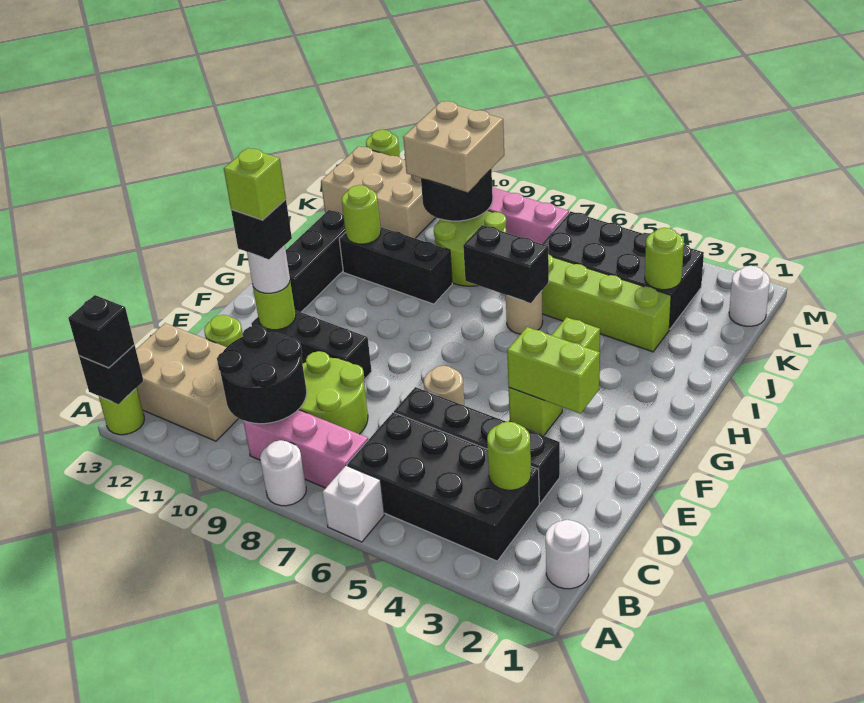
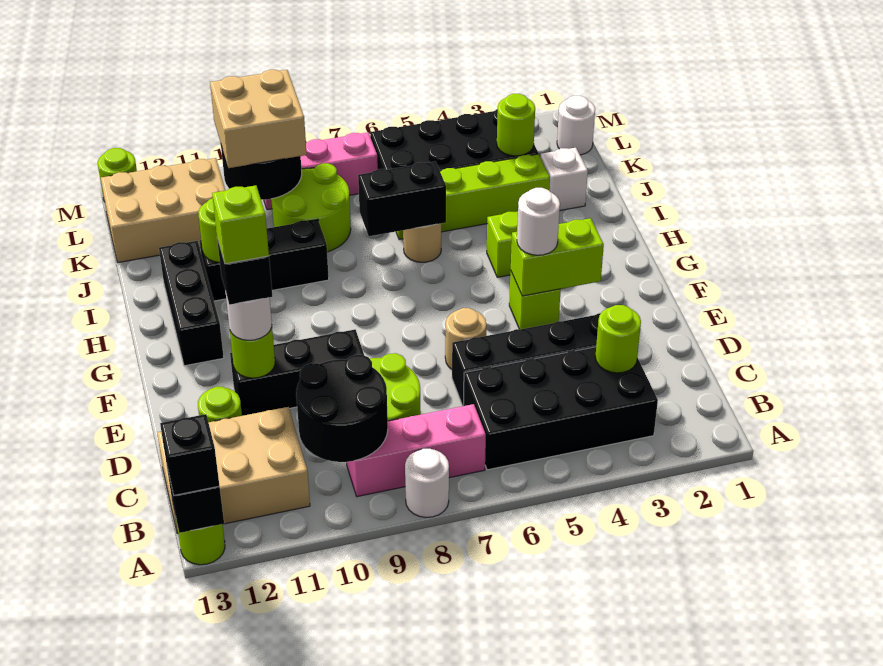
white 1x1 brick [322,466,384,542] -> white 1x1 brick moved to [541,148,588,210]
white 1x1 round brick [546,520,589,589] -> white 1x1 round brick moved to [517,188,560,255]

